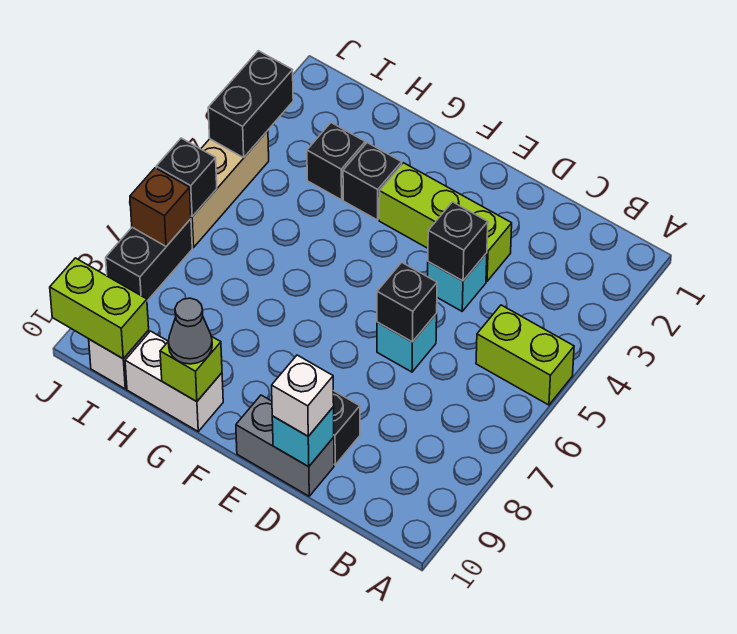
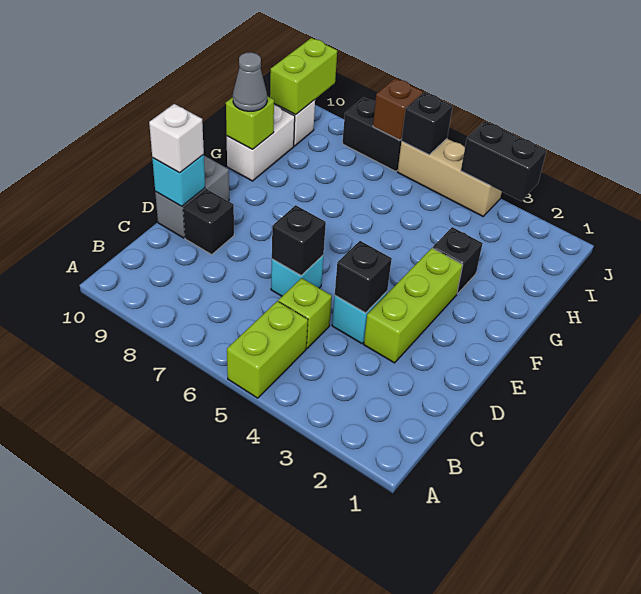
none -> lime 1x1 brick [278,278,332,348]
black 1x1 brick [307,123,365,200] -> none

